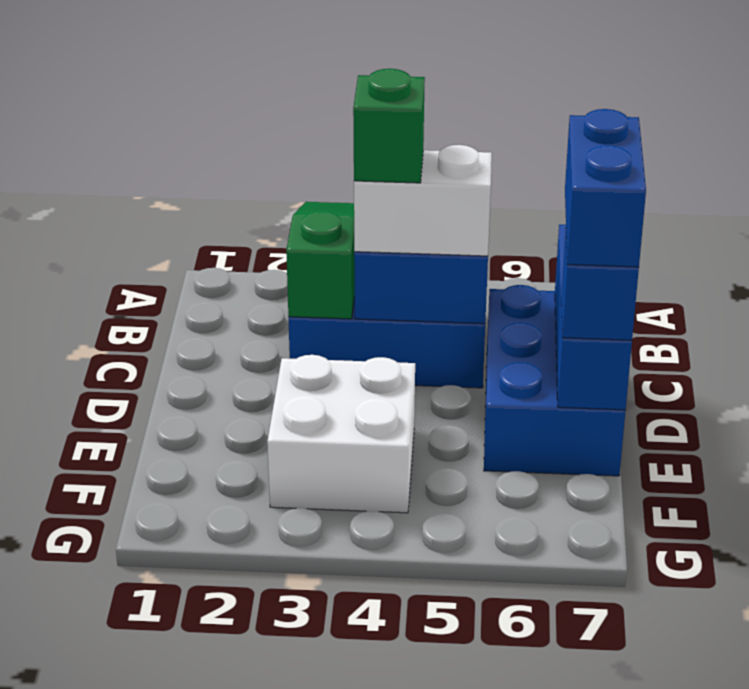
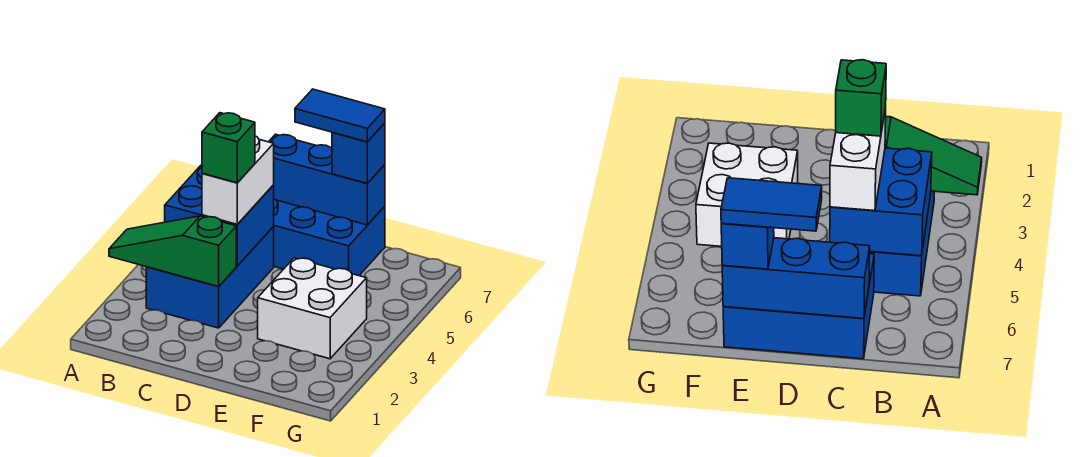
blue 1x2 brick [565,109,646,267] -> blue 1x2 tile [295,89,385,142]

